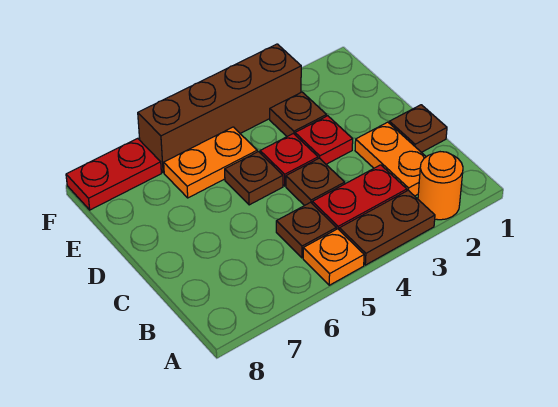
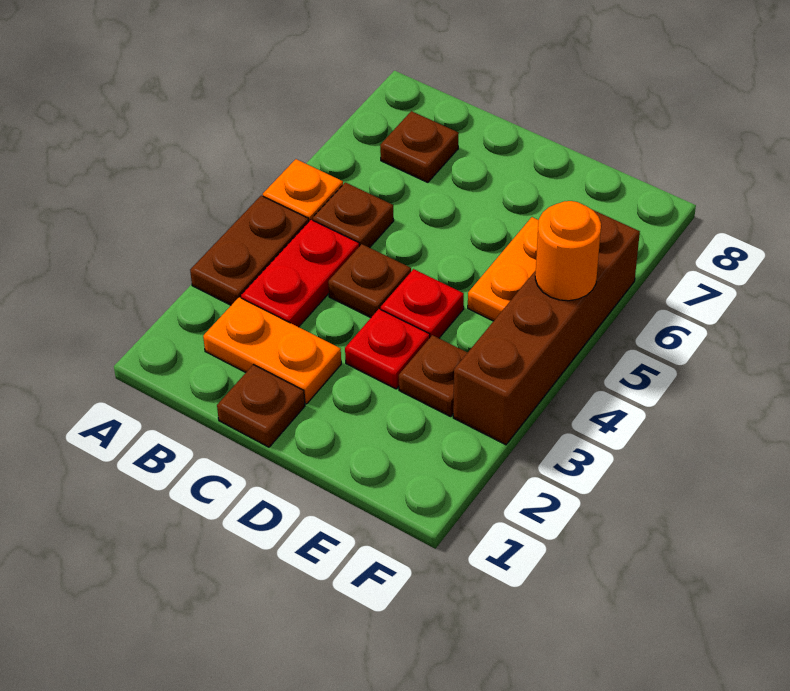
orange 1x1 round brick [418,152,463,220] -> orange 1x1 round brick moved to [535,201,601,301]
brown 1x1 plate [225,152,283,205] -> brown 1x1 plate moved to [380,111,459,182]
red 1x2 plate [66,138,161,210] -> none

